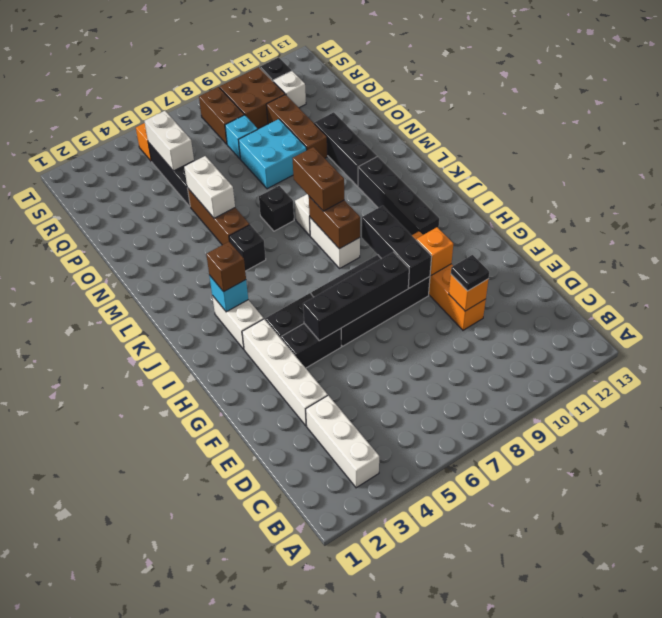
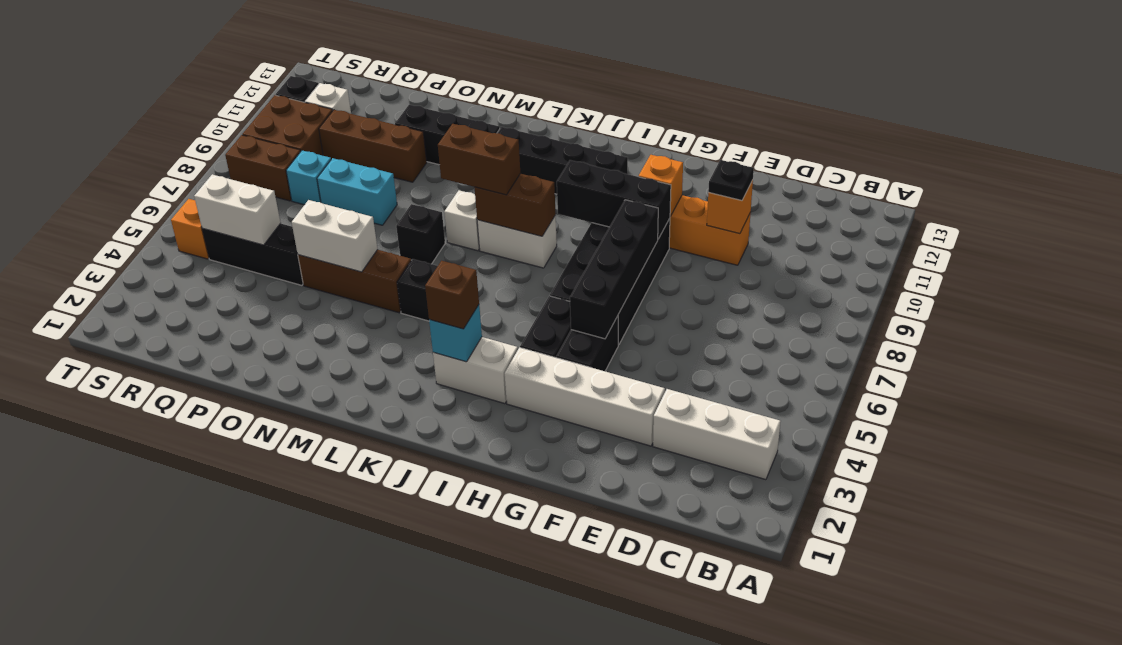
cyan 2x2 brick [239,119,307,189] -> cyan 1x2 brick [317,158,397,225]

